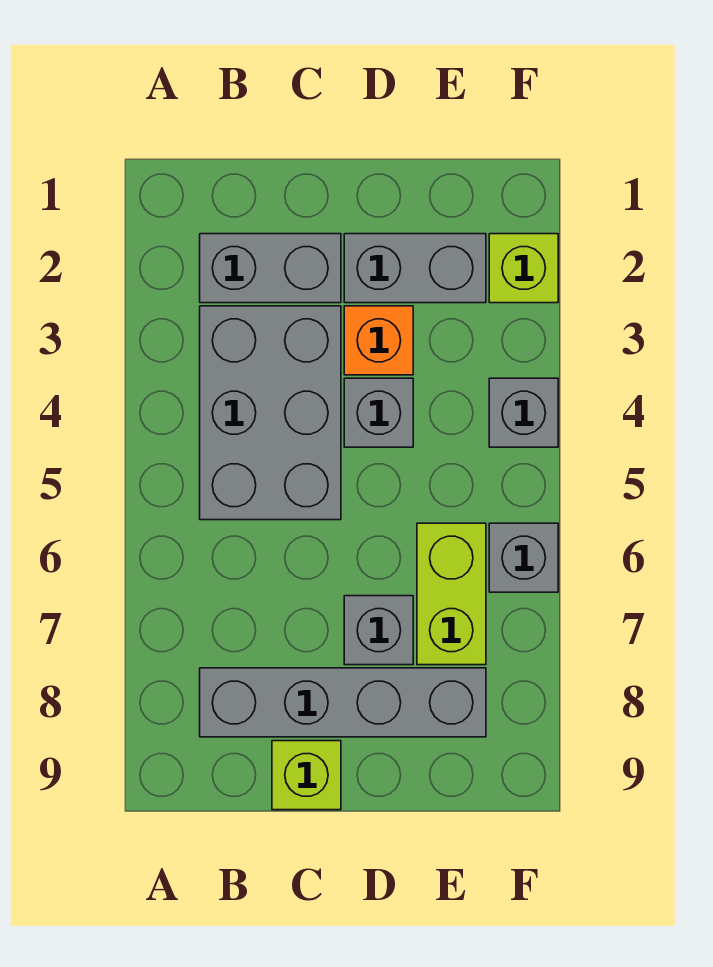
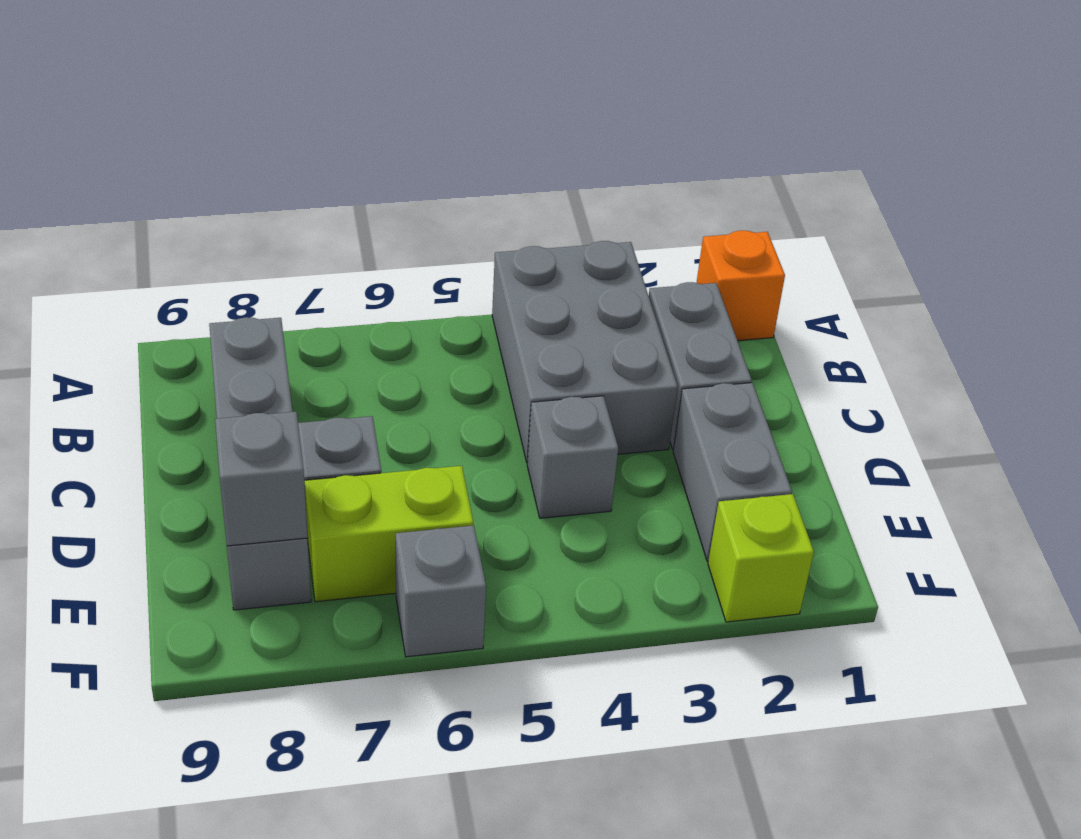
grey 2x3 brick [200,306,341,520] -> grey 2x3 brick turned to [492,241,678,462]
lime 1x1 brick [272,741,341,810] -> none
orange 1x1 brick [344,306,413,375] -> orange 1x1 brick moved to [697,230,785,341]
grey 1x1 brick [489,378,558,447] -> grey 1x1 brick moved to [215,412,307,546]

